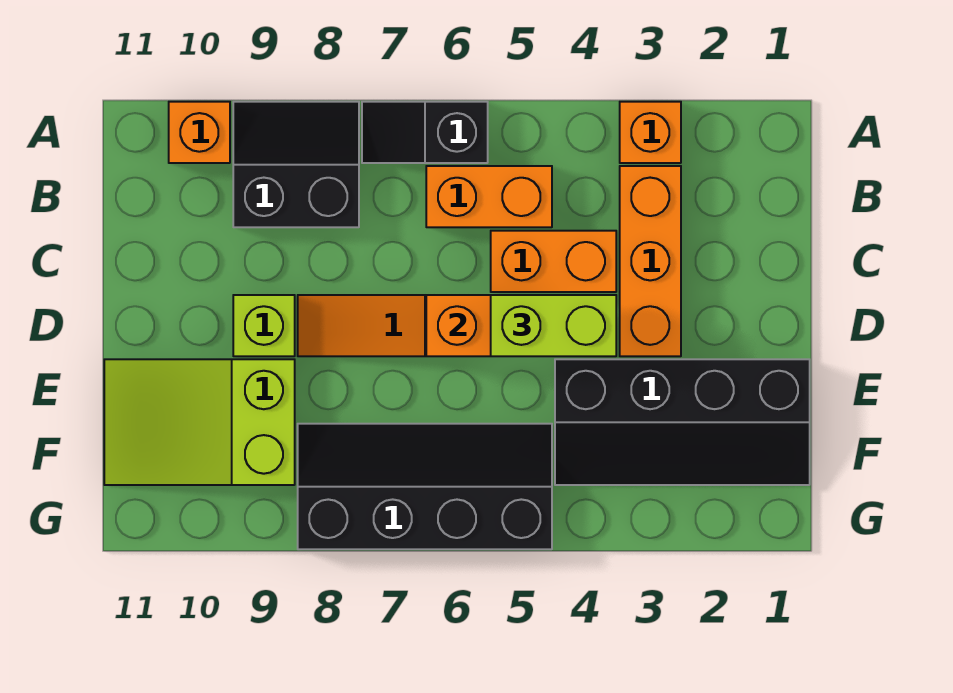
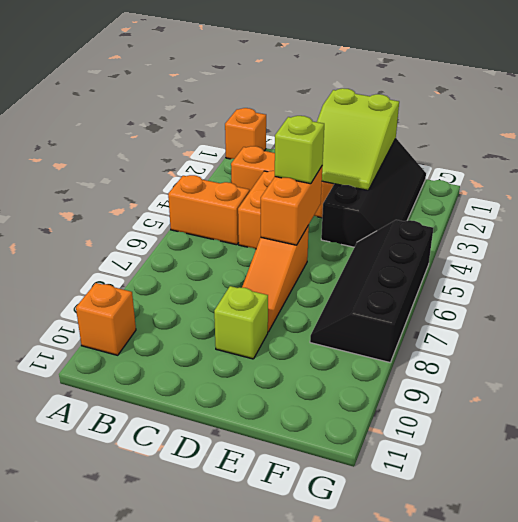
orange 1x1 brick [620,102,681,163] -> orange 1x1 brick moved to [225,108,266,159]
black 1x2 slope [362,102,488,163] -> none
black 2x2 slope [233,102,359,227] -> none
orange 1x2 brick [426,166,552,227] -> orange 1x2 brick turned to [168,175,250,245]
lime 1x2 brick [491,295,616,356] -> lime 1x1 brick [275,116,324,184]
lime 2x3 slope [104,359,295,485] -> lime 2x3 slope moved to [317,88,399,190]

